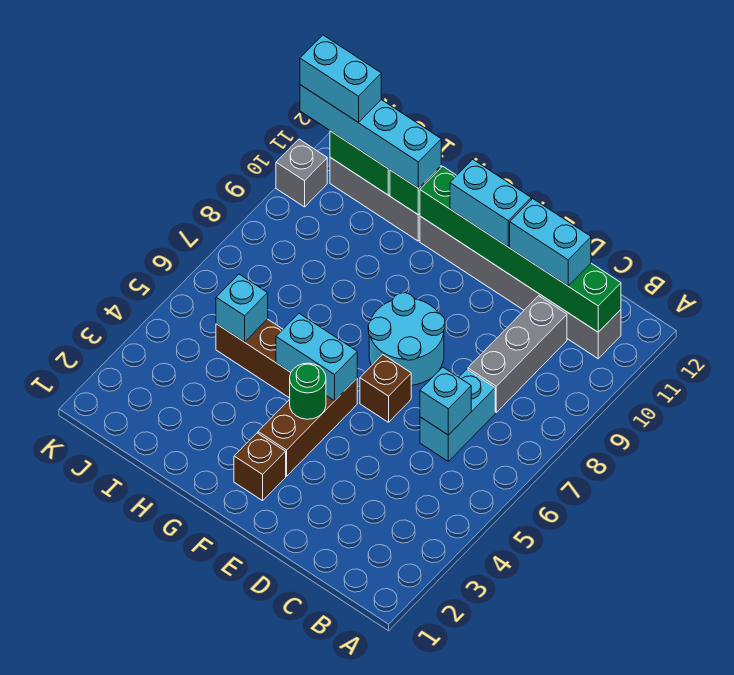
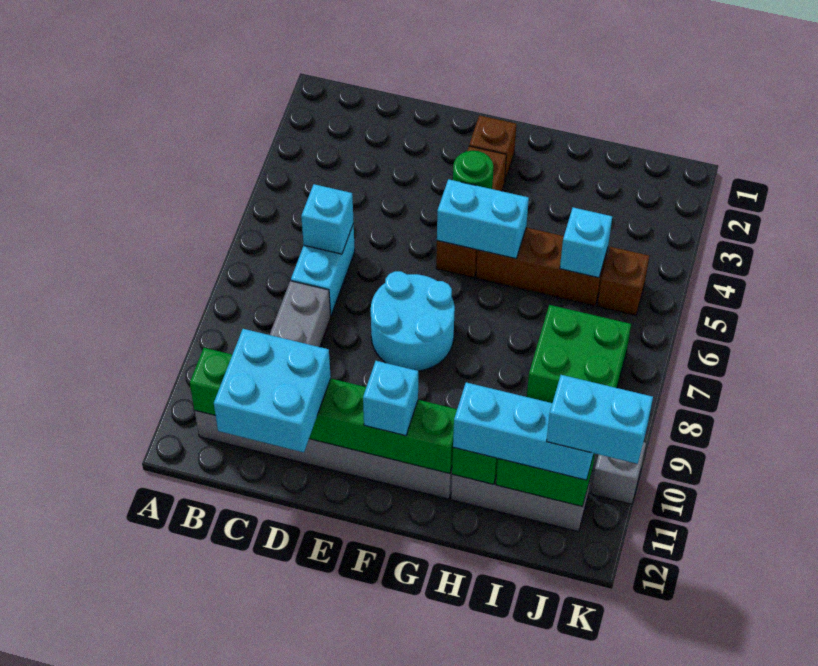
cyan 1x2 brick [510,199,591,286] -> cyan 2x2 brick [214,329,331,452]
brown 1x1 brick [360,355,411,422] -> brown 1x1 brick moved to [597,247,649,315]
cyan 1x2 brick [450,159,531,247] -> cyan 1x1 brick [363,361,418,436]
cyan 1x4 brick [300,85,441,188] -> cyan 1x3 brick [453,382,594,480]
none -> green 2x2 brick [527,305,631,403]

